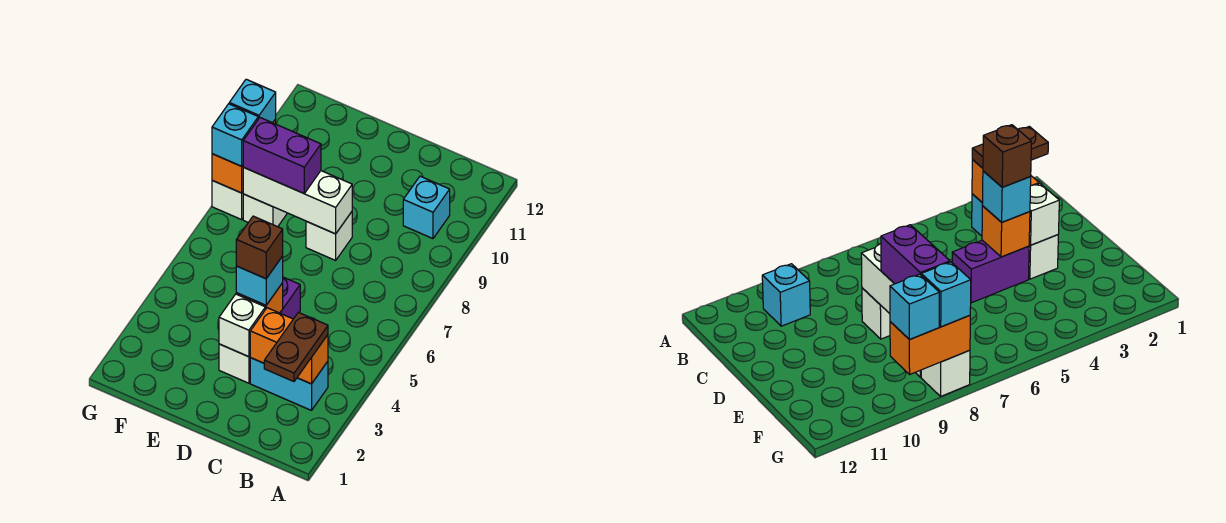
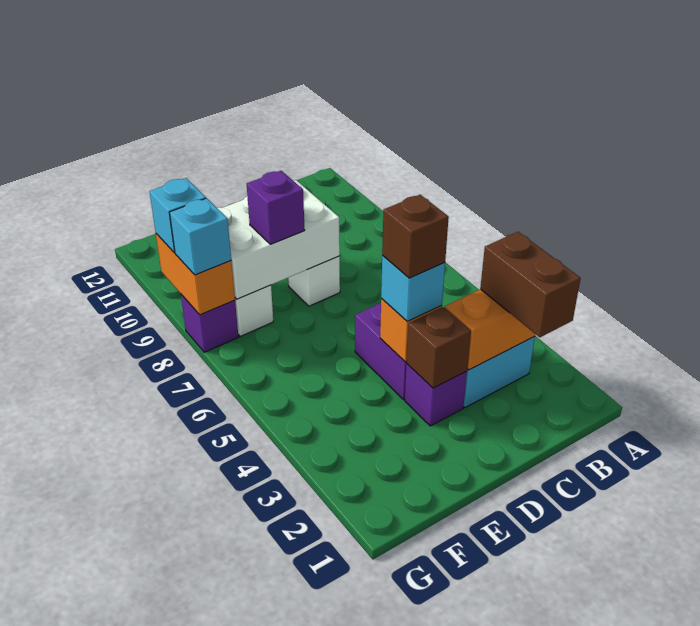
brown 1x2 plate [264,312,328,382] -> brown 1x2 brick [480,232,581,337]
cyan 1x1 brick [403,176,450,239] -> none
white 1x1 brick [219,344,250,383] -> purple 1x1 brick [405,364,467,426]
white 1x1 brick [219,294,265,357] -> brown 1x1 brick [406,307,471,388]
white 1x3 brick [243,167,352,234] -> white 2x3 brick [217,180,340,299]
purple 1x2 brick [243,118,321,193] -> purple 1x1 brick [247,171,305,244]
white 1x1 brick [212,181,243,220] -> purple 1x1 brick [181,295,239,352]

